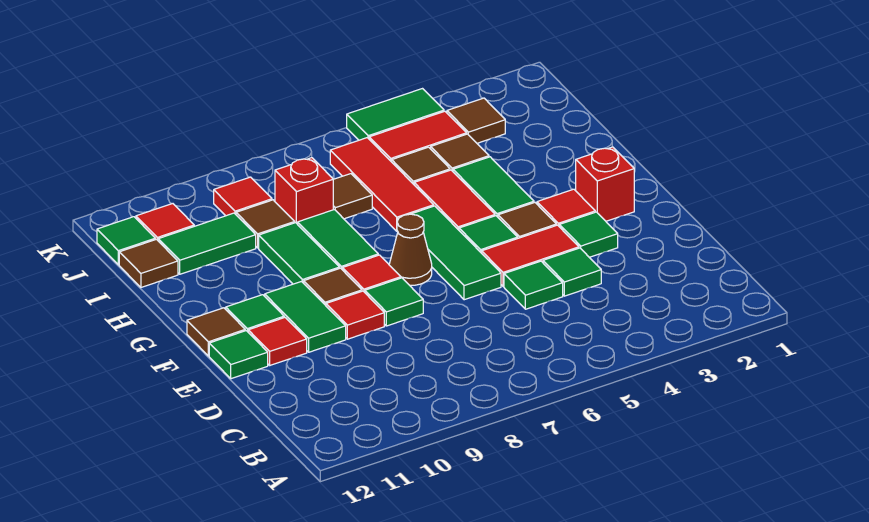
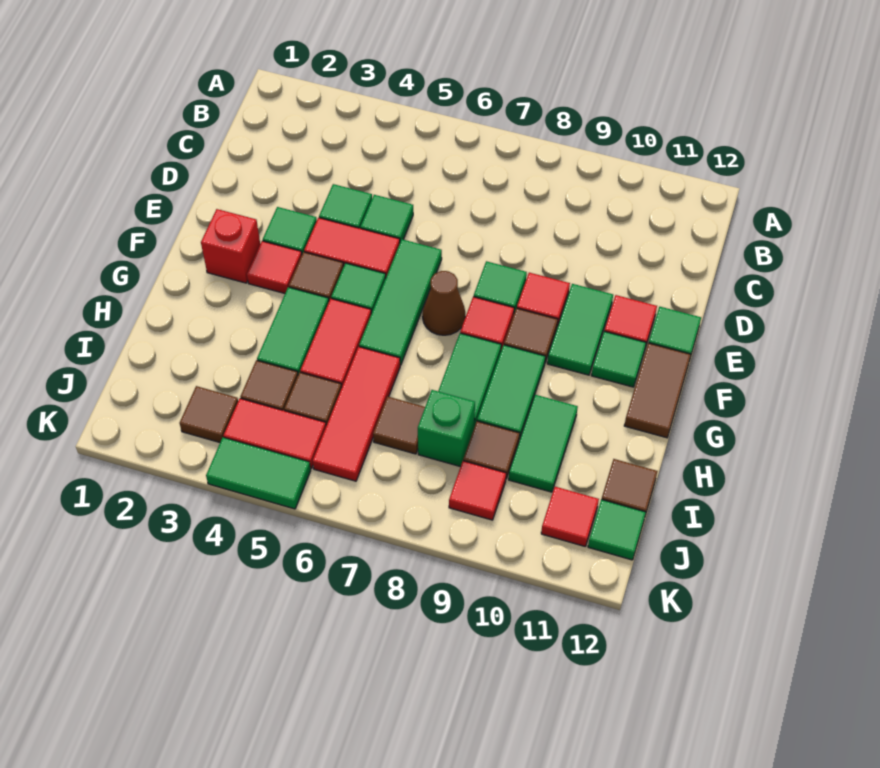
brown 1x1 tile [187,308,245,356] -> brown 1x2 tile [624,343,691,438]
red 1x1 brick [275,158,333,224] -> green 1x1 brick [418,390,475,467]
green 1x2 tile [158,213,256,274] -> green 1x2 tile turned to [509,395,578,492]

